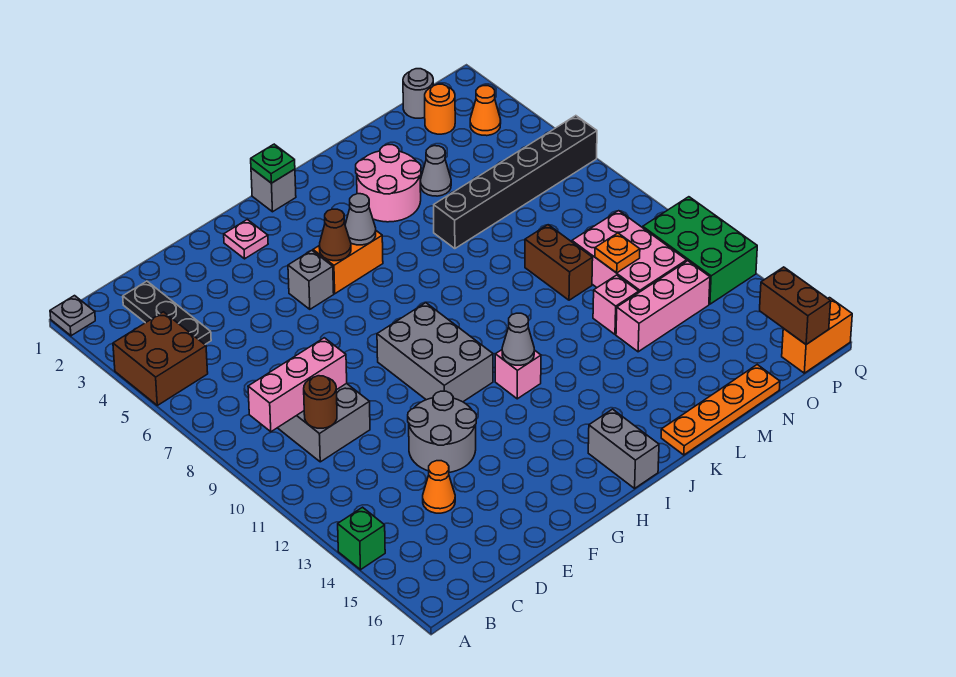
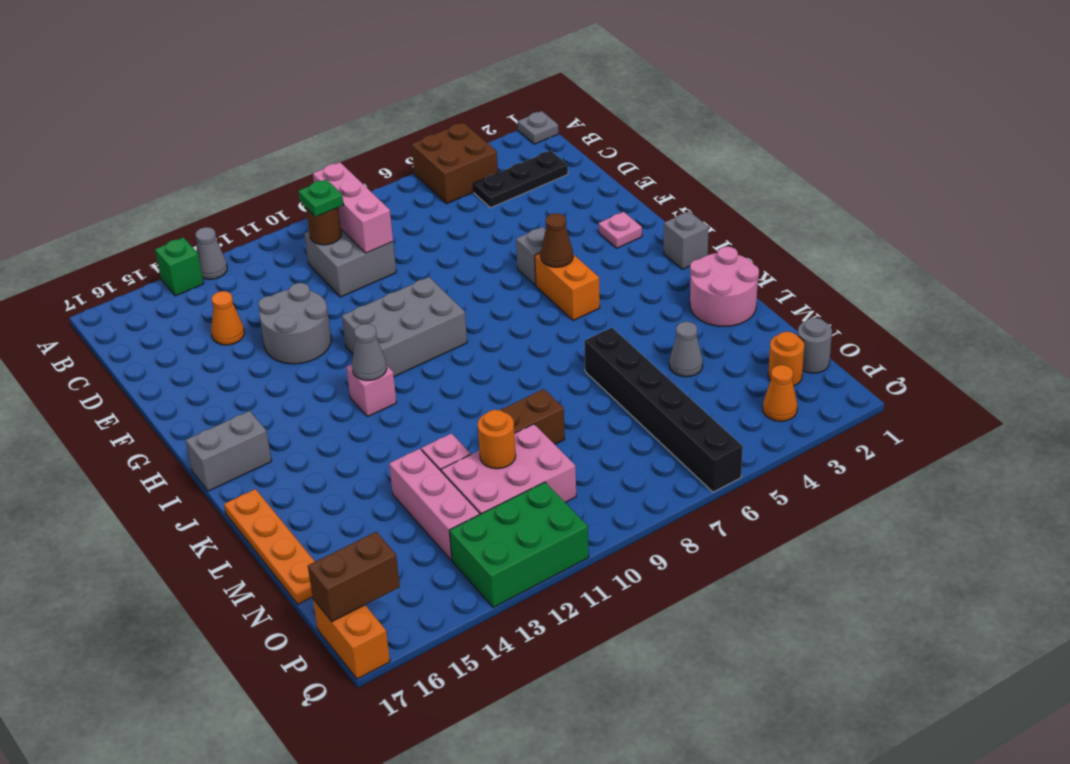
green 1x1 plate [251,144,295,183] -> green 1x1 plate moved to [298,179,343,217]
grey 1x1 cone [345,194,376,245] -> grey 1x1 cone moved to [195,227,227,279]
pink 2x2 round brick [356,145,421,222] -> pink 2x2 round brick moved to [690,247,759,326]
orange 1x1 plate [595,233,640,273] -> orange 1x1 round brick [478,410,516,469]

